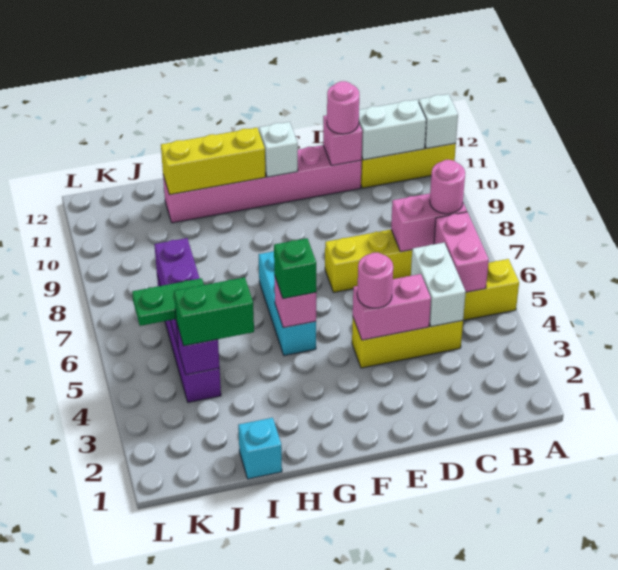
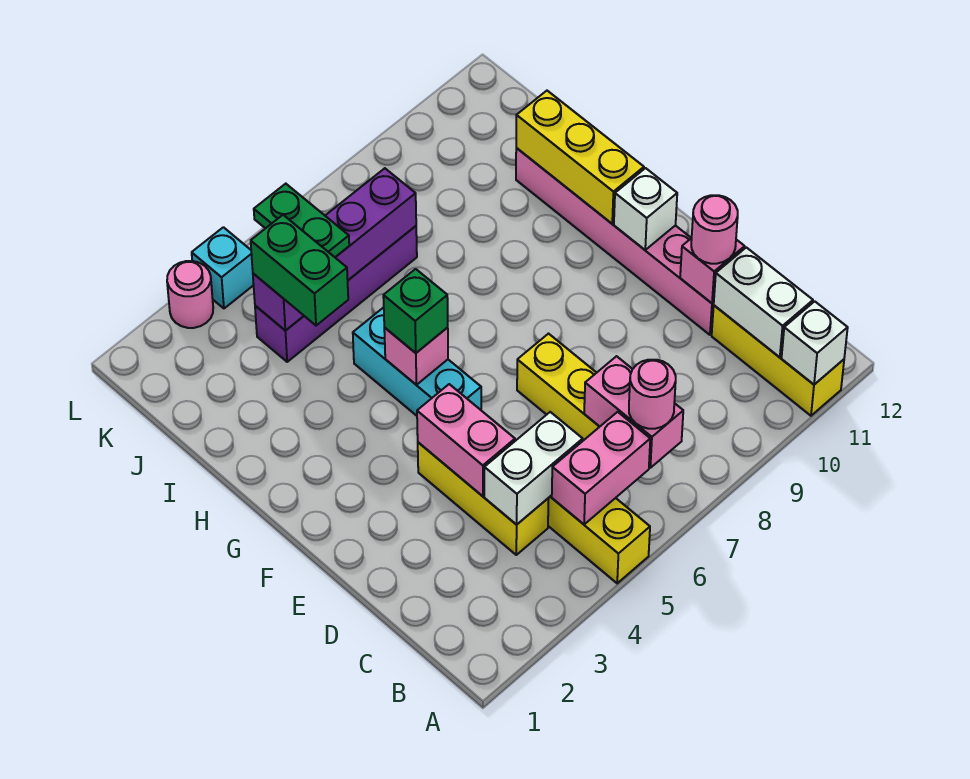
pink 1x1 round brick [357,253,393,308] -> pink 1x1 round brick moved to [167,261,213,328]
cyan 1x3 brick [259,251,316,356] -> cyan 1x3 brick turned to [353,307,481,416]
cyan 1x1 brick [238,418,282,479] -> cyan 1x1 brick moved to [192,227,254,308]

